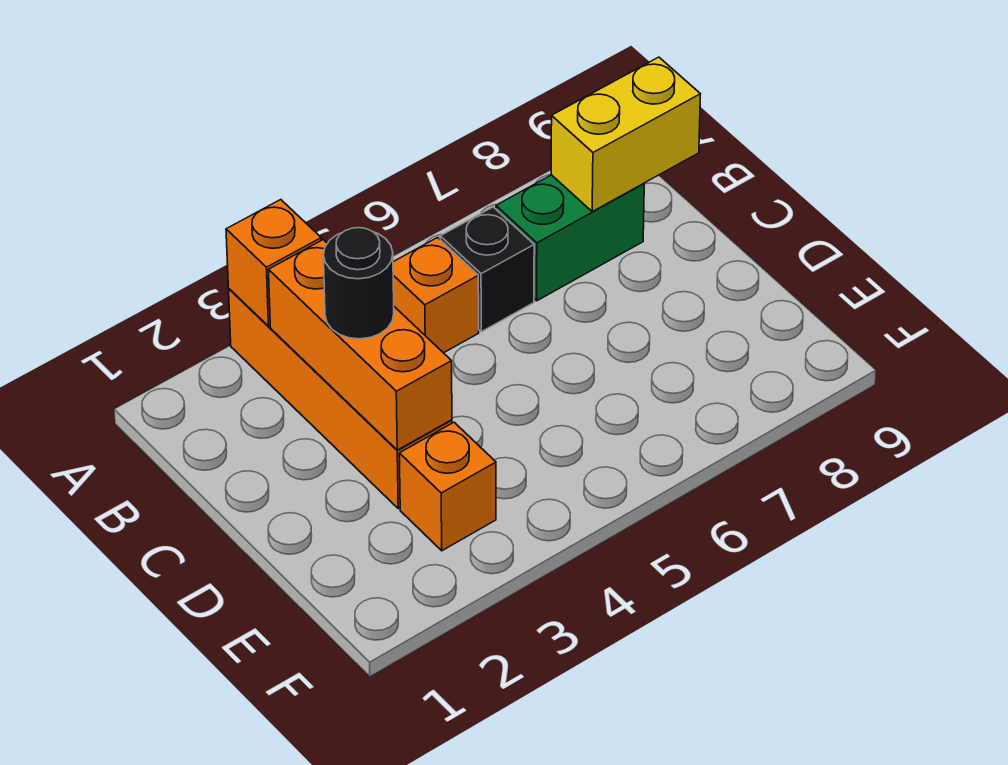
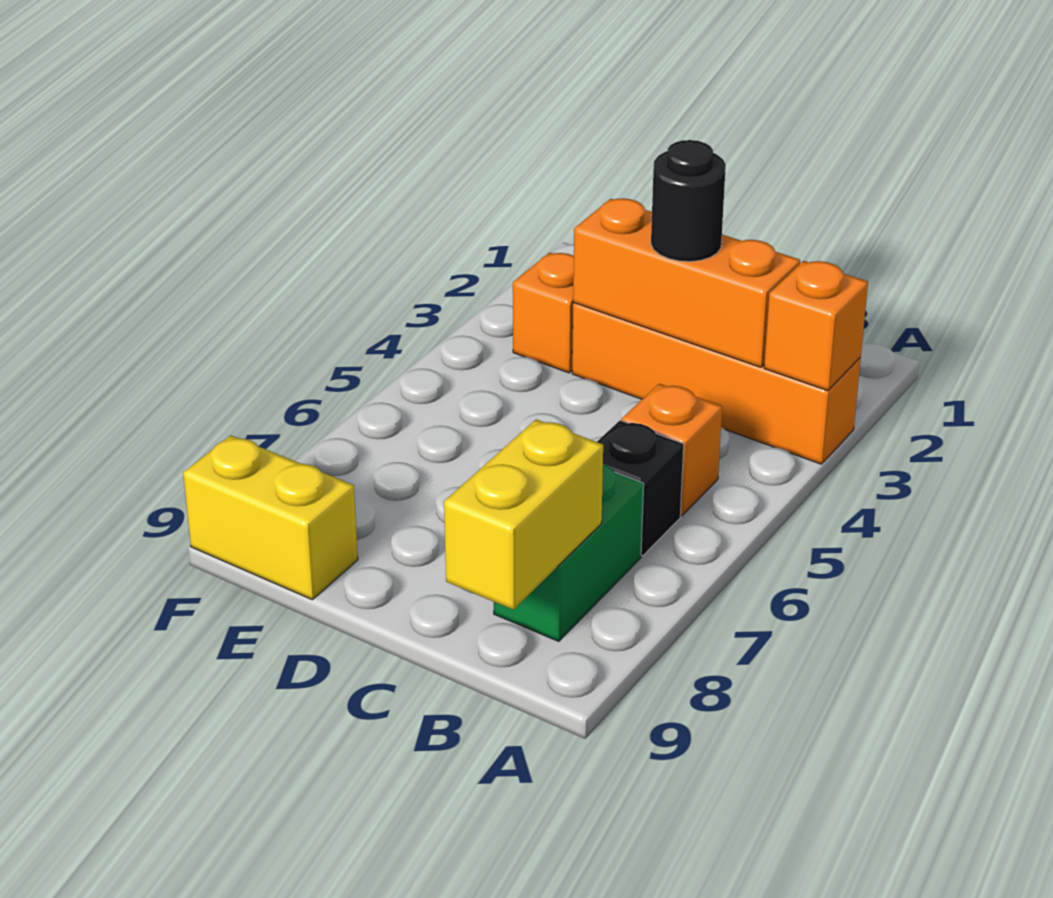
none -> yellow 1x2 brick [183,436,358,600]

